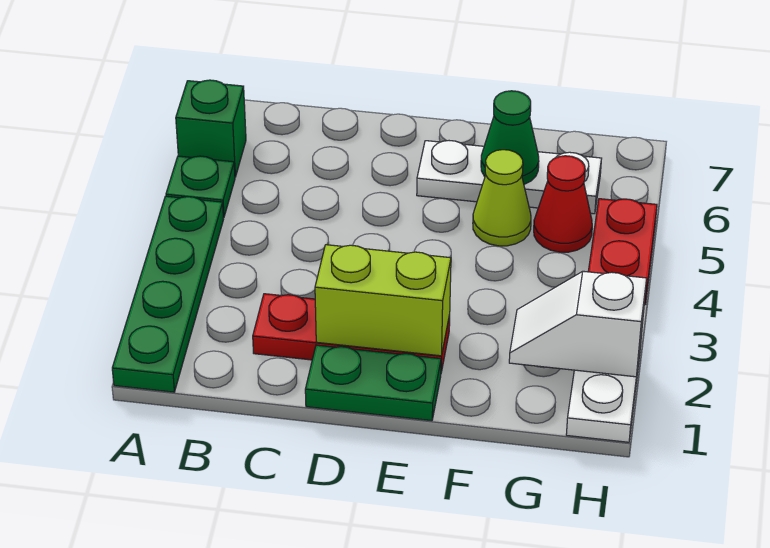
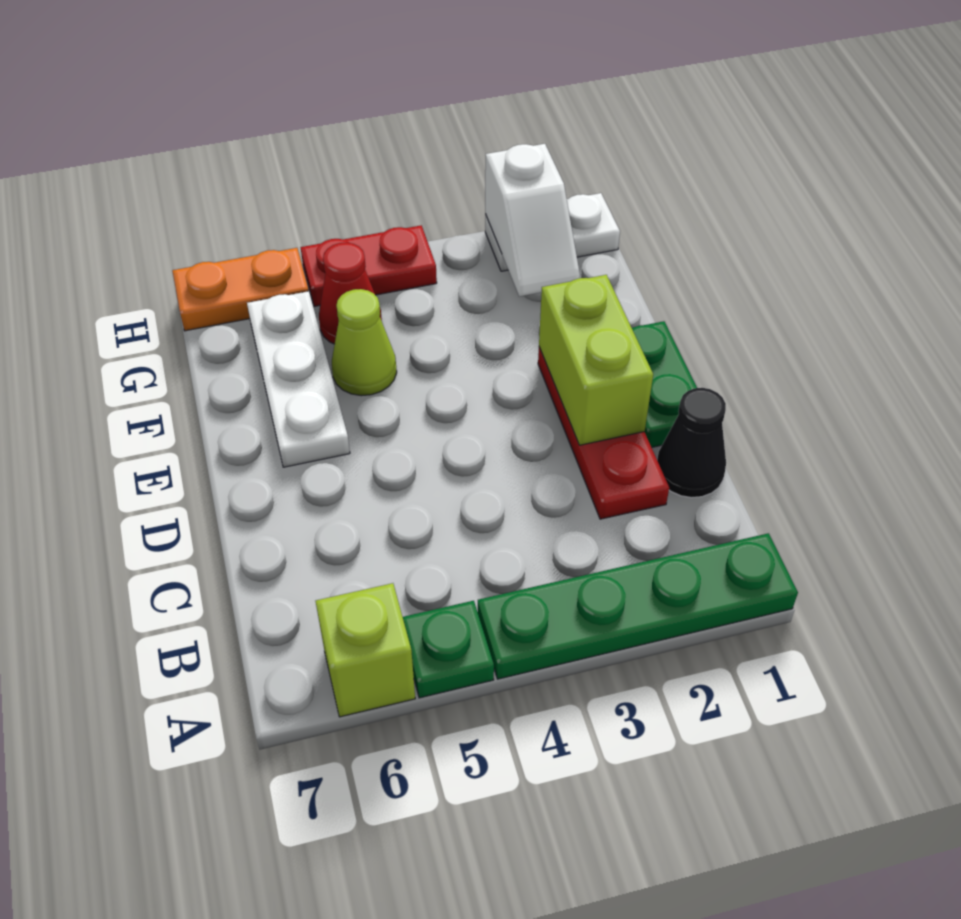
green 1x1 brick [176,80,246,177] -> lime 1x1 brick [316,583,415,717]
none -> black 1x1 cone [657,388,726,498]
green 1x1 cone [481,91,539,184] -> none
none -> orange 1x2 plate [172,248,309,331]

